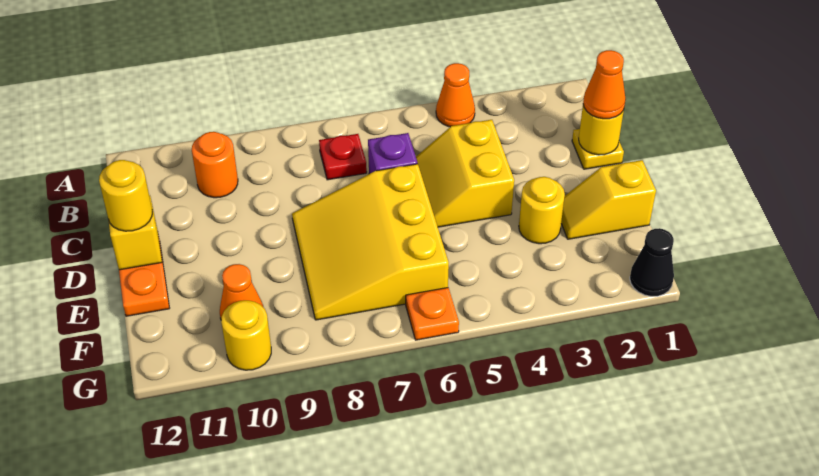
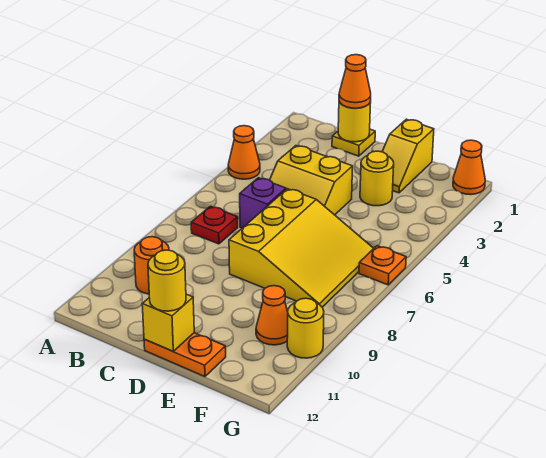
yellow 3x3 slope [292,164,449,320] -> yellow 3x3 slope turned to [229,189,374,307]
black 1x1 cone [630,228,674,296] -> orange 1x1 cone [453,140,485,195]

